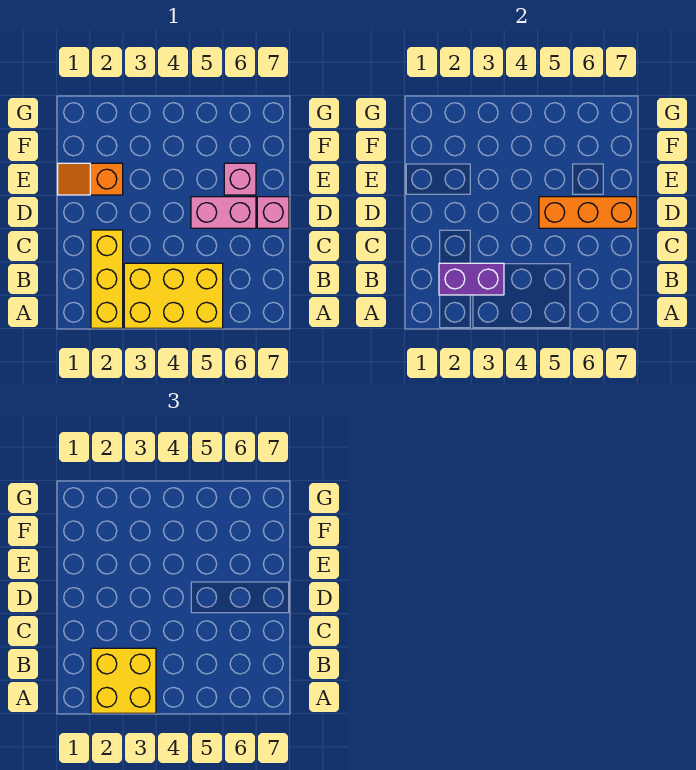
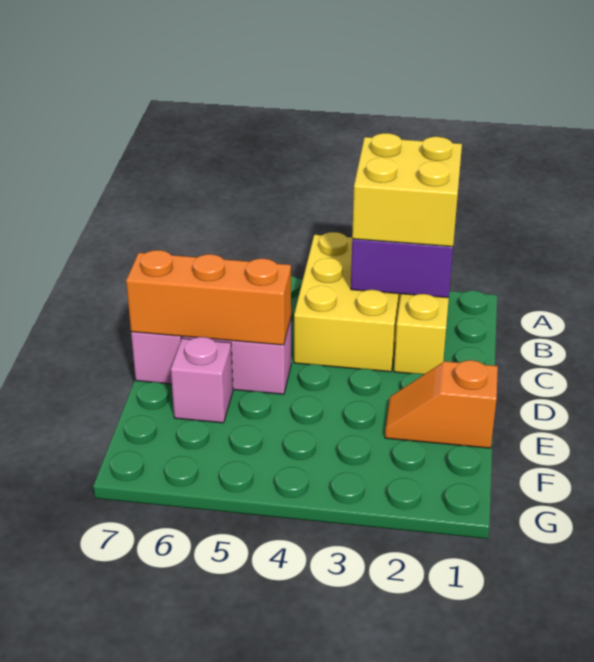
yellow 2x3 brick [124,263,223,328] -> yellow 2x3 brick turned to [294,232,401,372]
orange 1x2 slope [58,163,123,195] -> orange 1x2 slope turned to [385,360,498,448]

